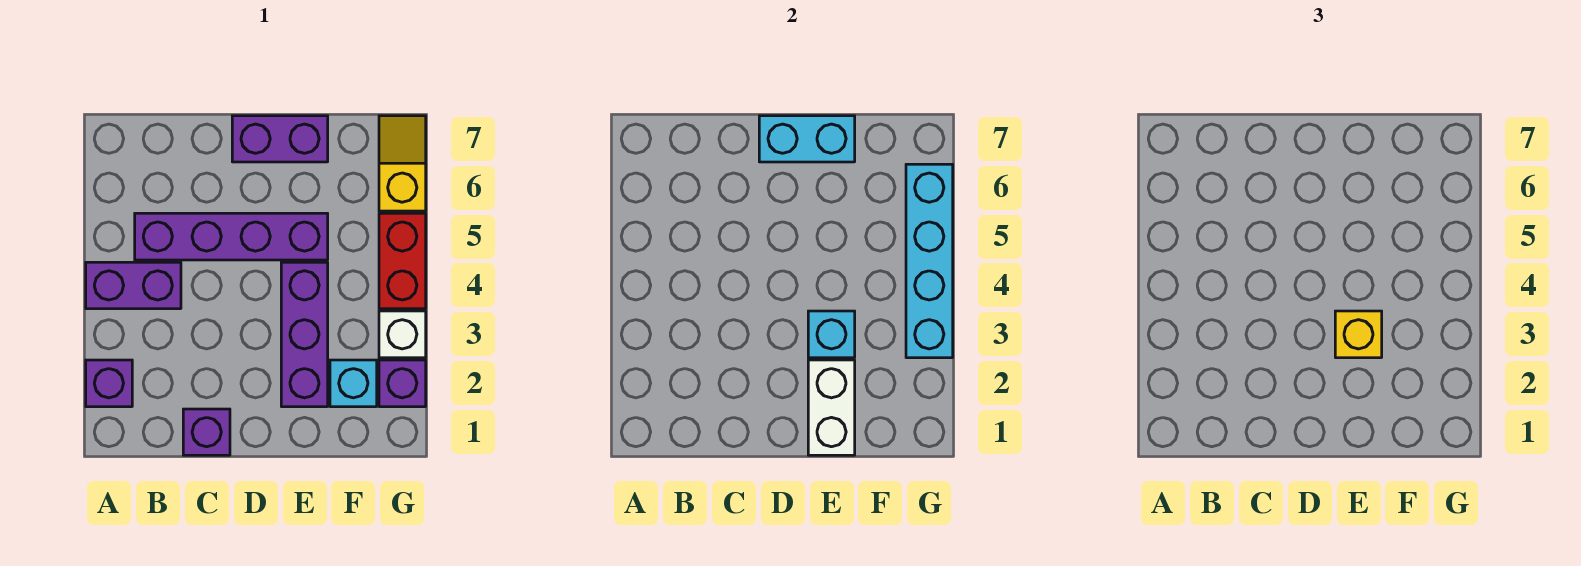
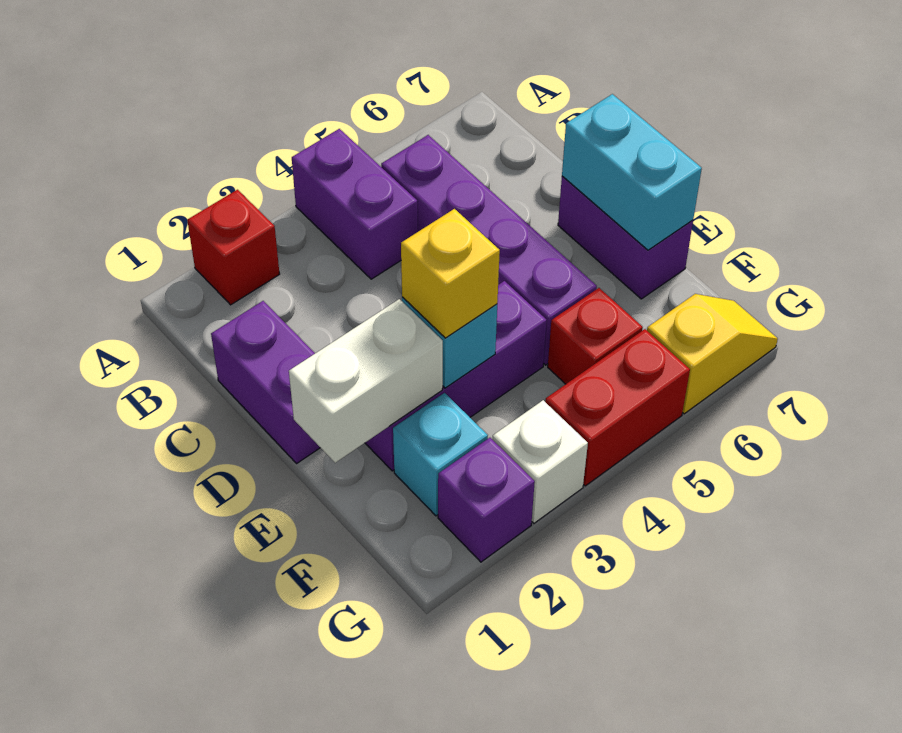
purple 1x1 brick [86,360,132,407] -> red 1x1 brick [187,190,279,305]
purple 1x1 brick [183,409,230,455] -> purple 1x2 brick [211,301,320,463]
none -> red 1x1 brick [548,288,643,384]
cyan 1x4 brick [906,164,953,358] -> none

